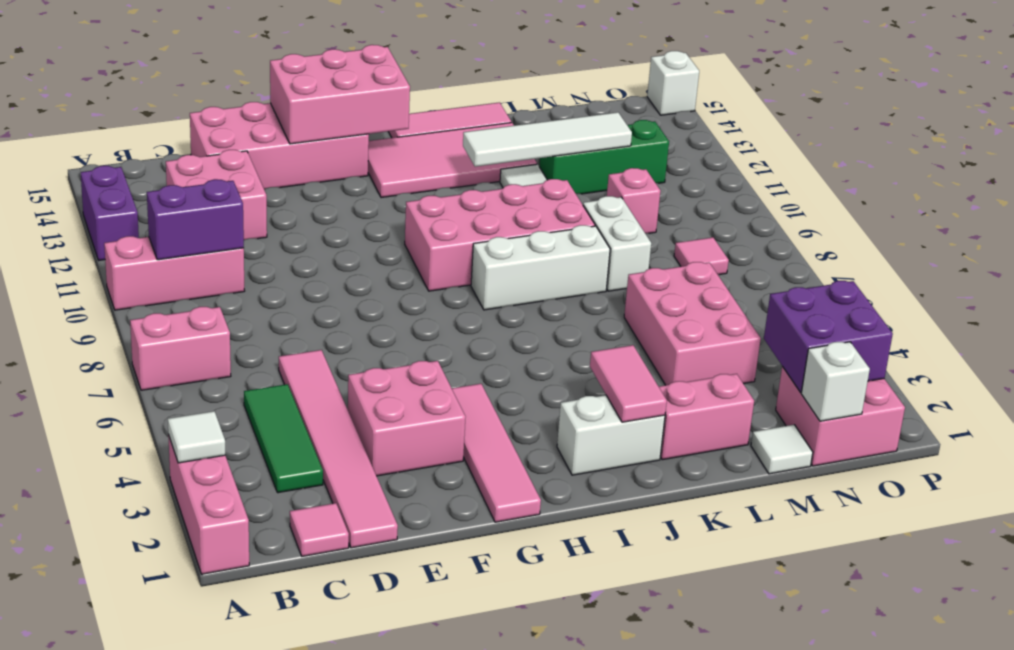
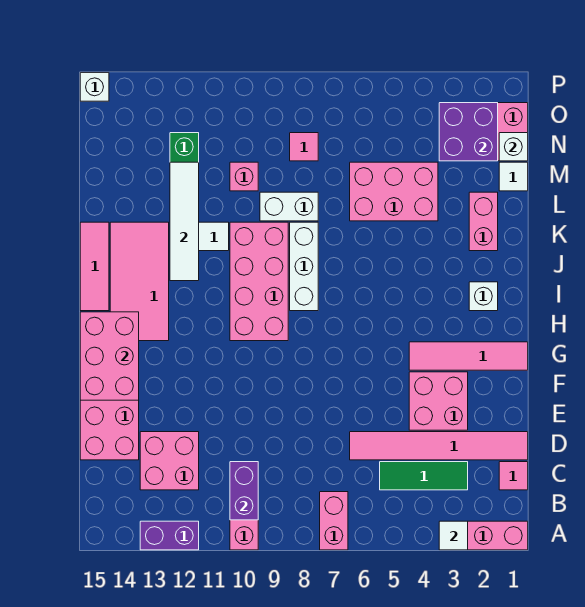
white 1x2 brick [557,395,665,475] -> white 1x1 brick [469,282,498,311]
pink 1x2 tile [590,345,667,422] -> none

